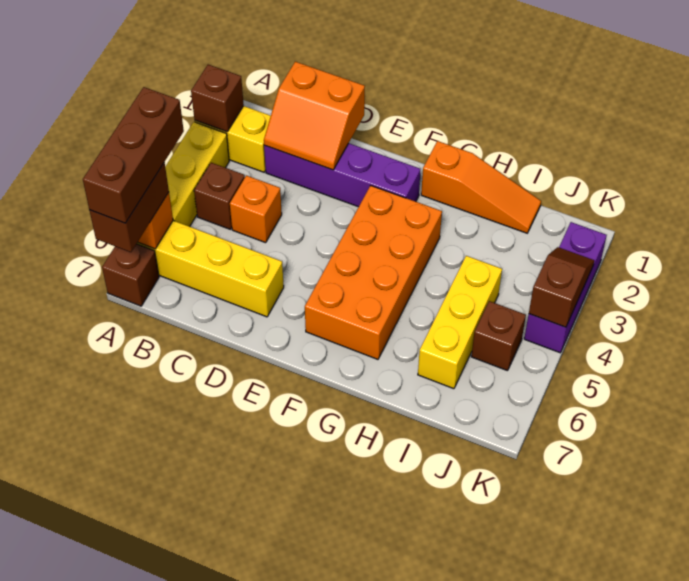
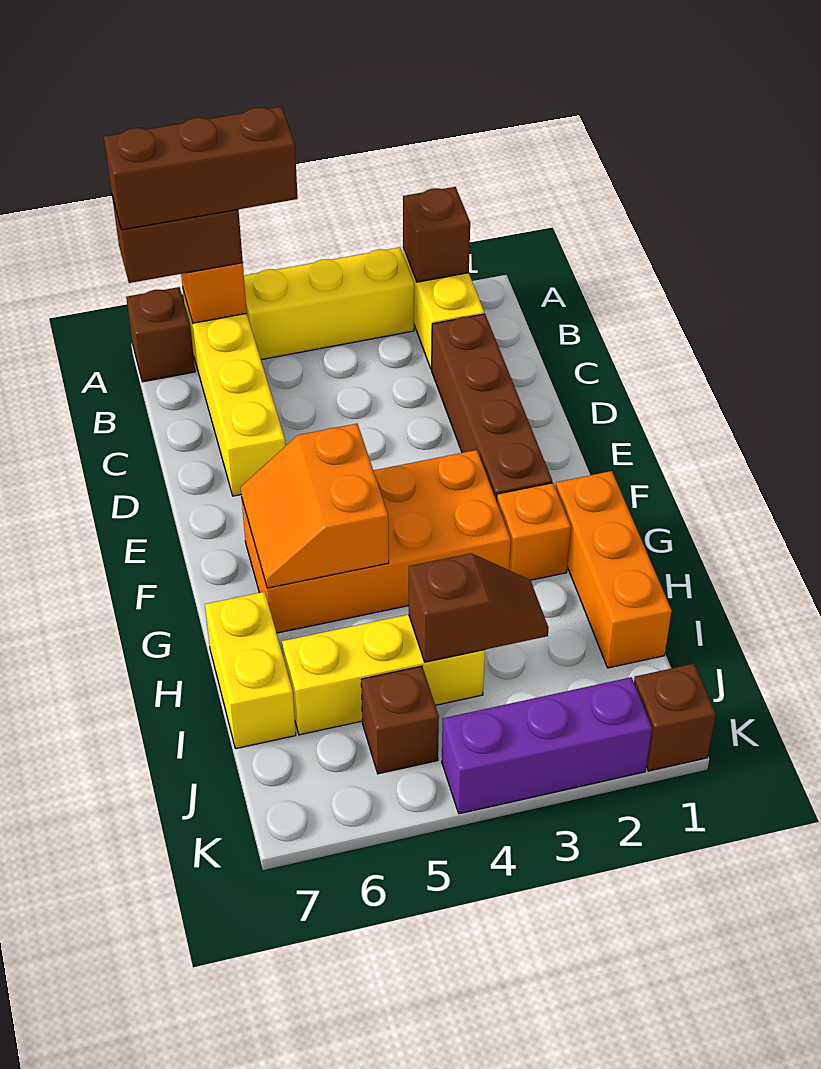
brown 1x1 brick [194,163,245,229] -> brown 1x1 brick moved to [634,664,716,771]
orange 2x2 slope [264,62,365,170] -> orange 2x2 slope moved to [241,424,389,588]
purple 1x4 brick [264,143,420,207] -> brown 1x4 brick [432,314,552,501]
orange 1x1 brick [230,175,282,243] -> orange 1x1 brick moved to [497,483,571,580]
orange 1x3 slope [421,141,541,233] -> orange 1x3 brick [556,471,672,668]
none -> yellow 1x2 brick [205,592,296,748]
brown 1x2 slope [529,247,594,327] -> brown 1x2 slope moved to [409,553,549,662]

